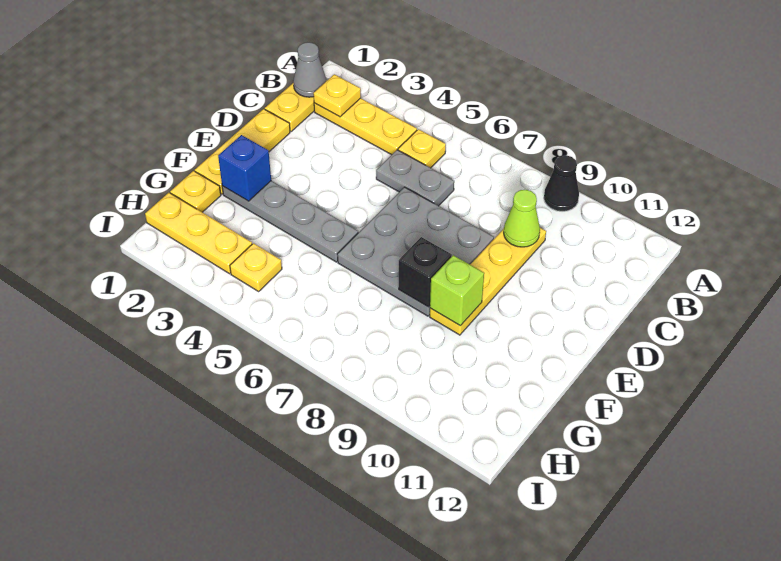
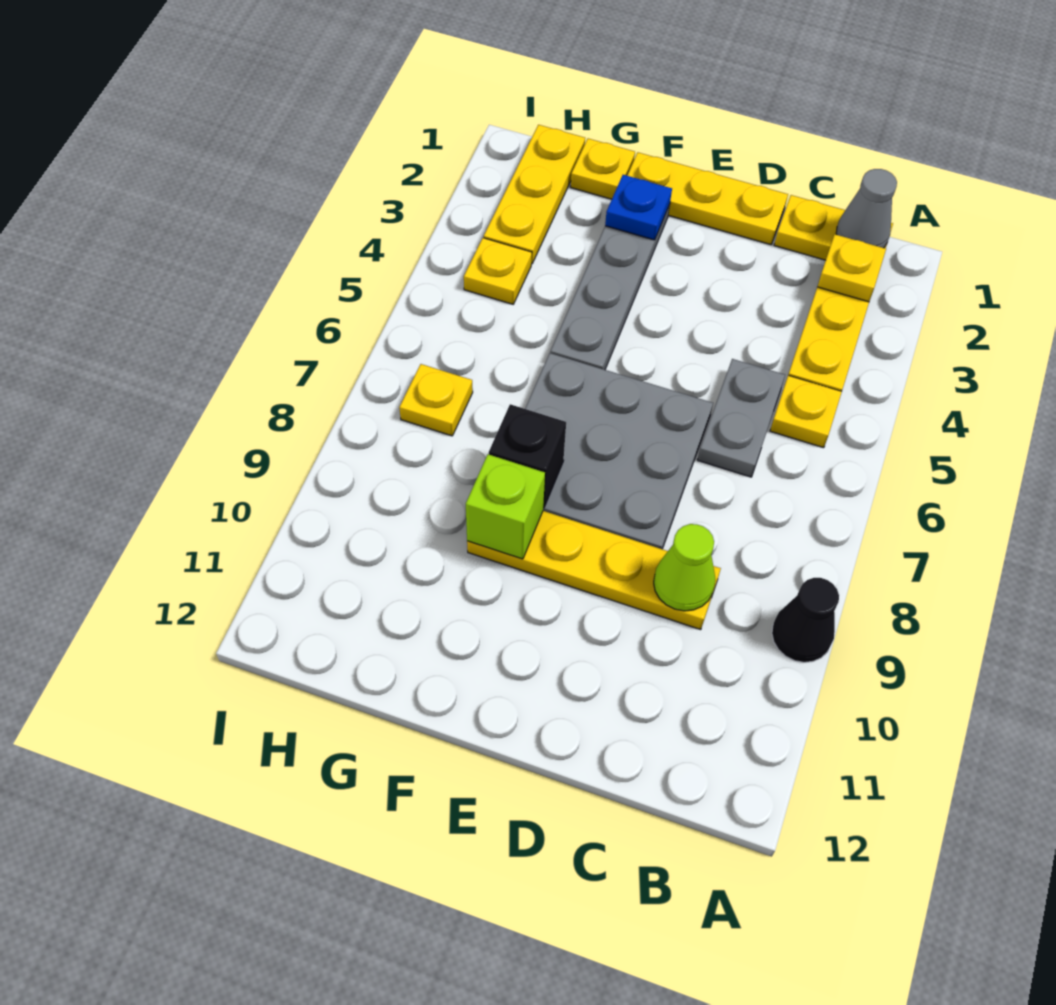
blue 1x1 brick [218,135,271,201] -> blue 1x1 plate [605,175,672,240]
none -> yellow 1x1 plate [399,364,473,436]

